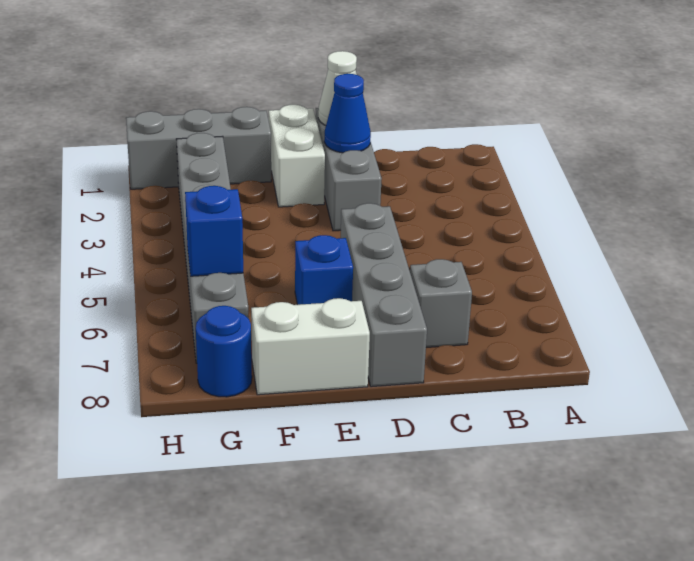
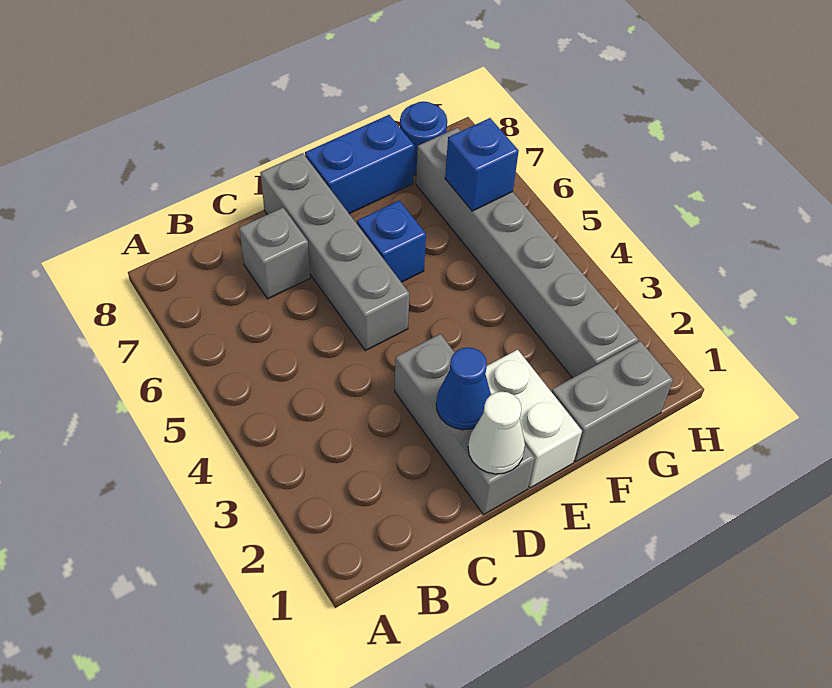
white 1x2 brick [251,298,370,395] -> blue 1x2 brick [305,115,414,214]
grey 1x3 brick [126,107,271,189] -> grey 1x2 brick [552,341,673,462]

